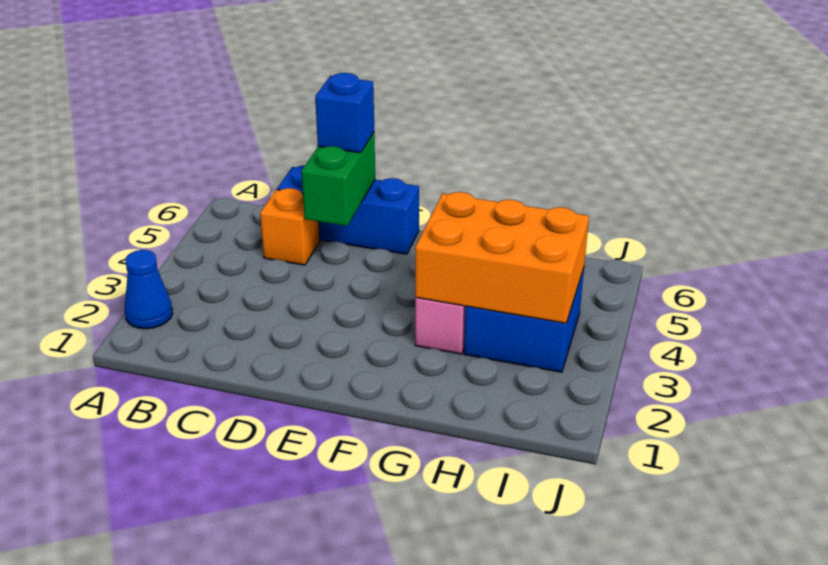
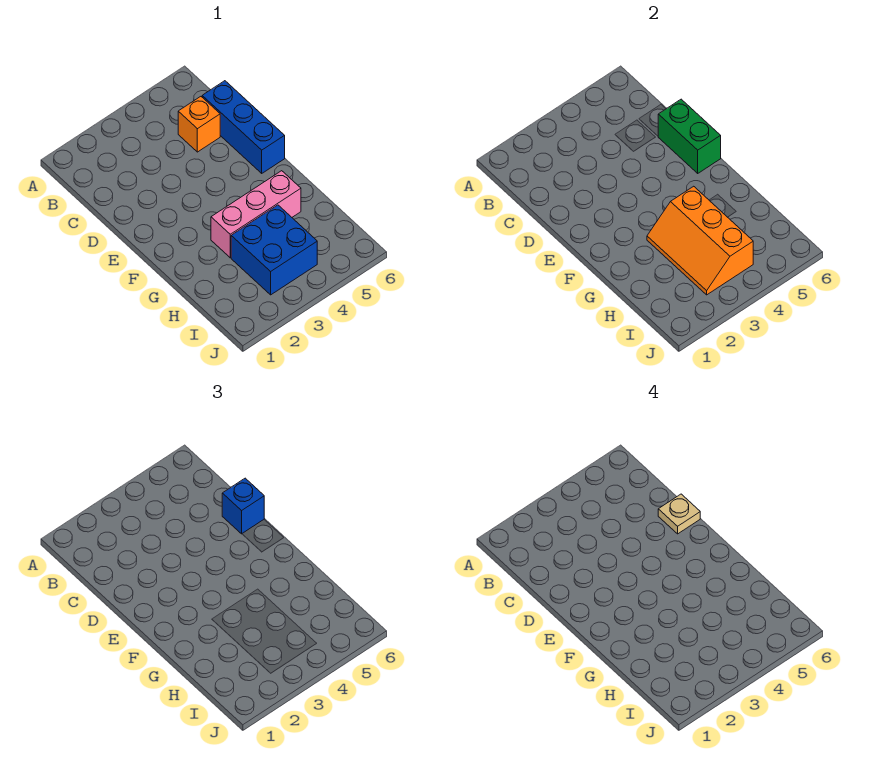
blue 1x1 cone [125,250,173,329] -> none
green 1x2 brick [302,133,375,226] -> green 1x2 brick turned to [658,99,721,173]
none -> tan 1x1 plate [658,494,700,534]
orange 2x3 brick [415,192,589,323] -> orange 2x3 slope [647,186,753,295]

